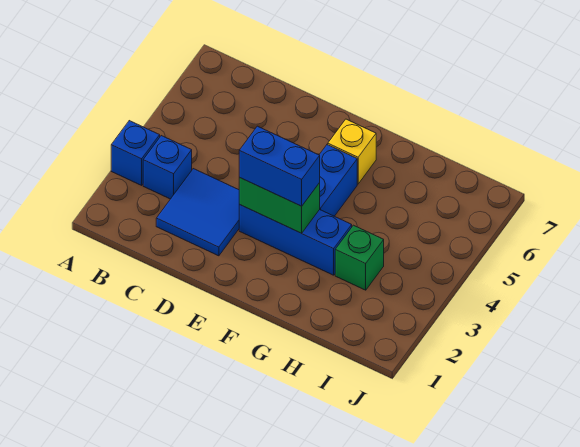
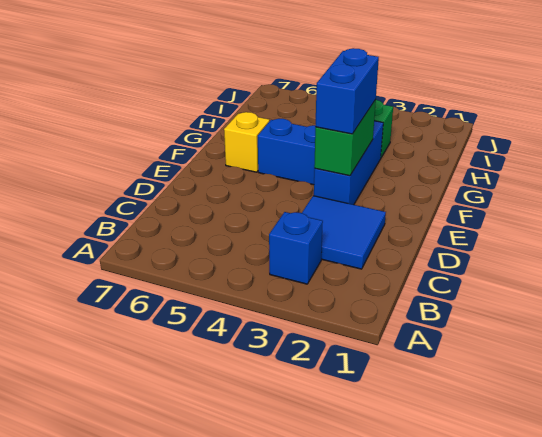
blue 1x1 brick [111,121,160,185] -> none

